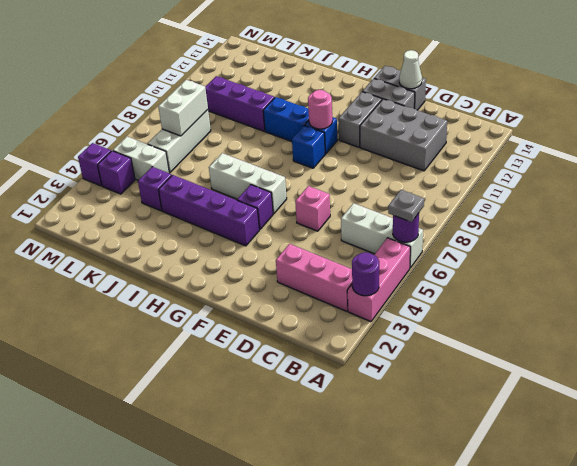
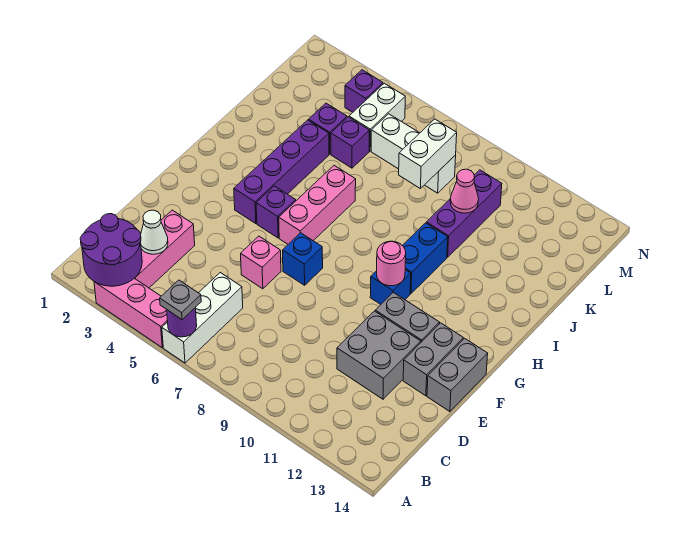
purple 1x1 round brick [352,252,379,296] -> purple 2x2 round brick [80,214,142,286]
grey 2x3 brick [360,99,447,171] -> grey 2x2 brick [337,311,421,399]
white 1x1 cone [399,50,422,89] -> white 1x1 cone moved to [141,210,168,254]
white 1x3 brick [209,153,287,214] -> pink 1x3 brick [279,165,356,244]
blue 1x1 brick [292,125,325,168] -> blue 1x1 brick moved to [283,233,323,285]
none -> pink 1x1 cone [450,169,479,213]
white 1x2 brick [158,80,208,136] -> white 1x2 brick turned to [399,119,457,188]
purple 1x1 brick [78,143,111,186] -> purple 1x1 brick moved to [331,117,370,168]

